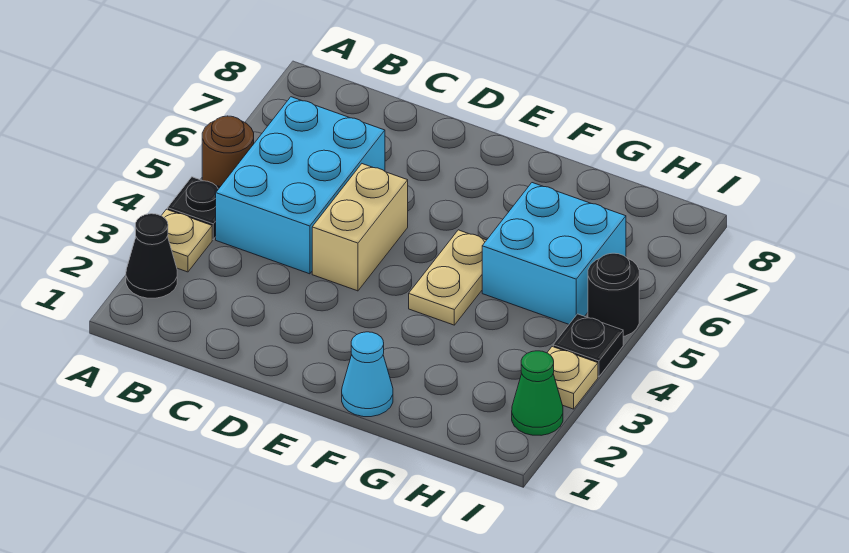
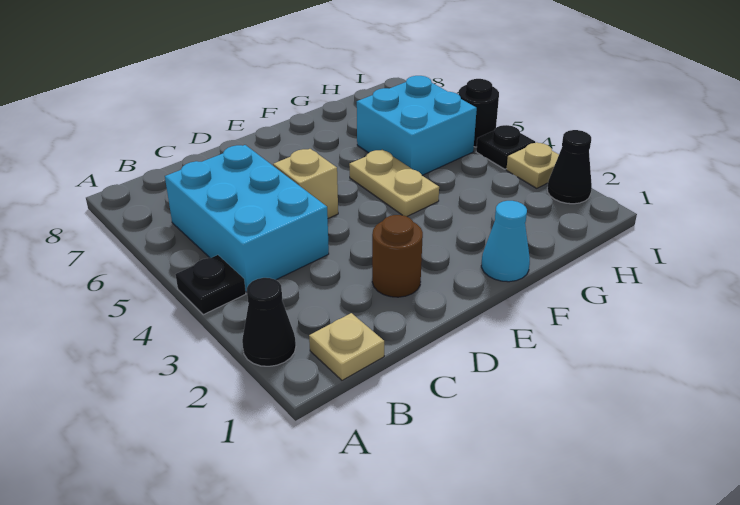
tan 1x1 plate [161,209,212,272] -> tan 1x1 plate moved to [309,313,384,380]
brown 1x1 round brick [202,116,254,187] -> brown 1x1 round brick moved to [372,215,423,297]
tan 1x2 brick [312,164,408,291] -> tan 1x1 brick [273,149,338,219]
green 1x1 cone [512,351,563,435] -> black 1x1 cone [547,130,592,204]

